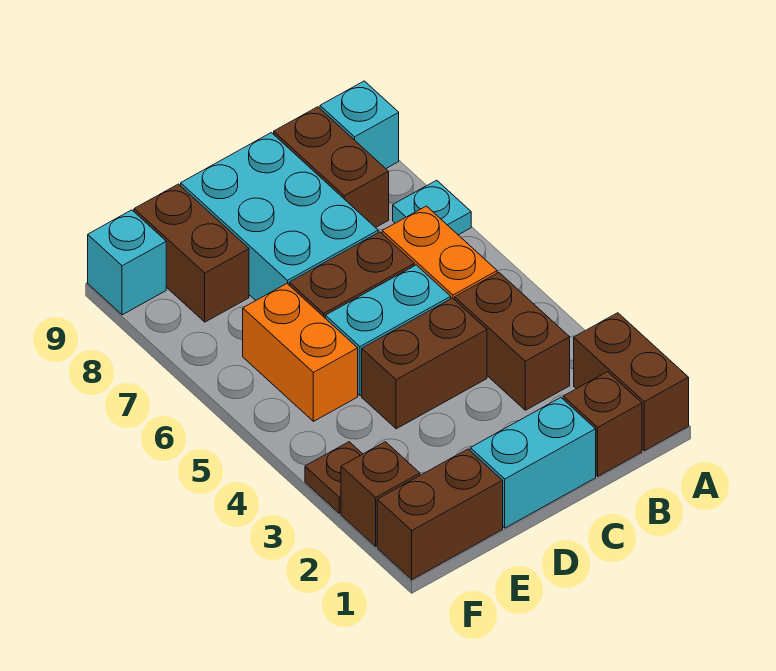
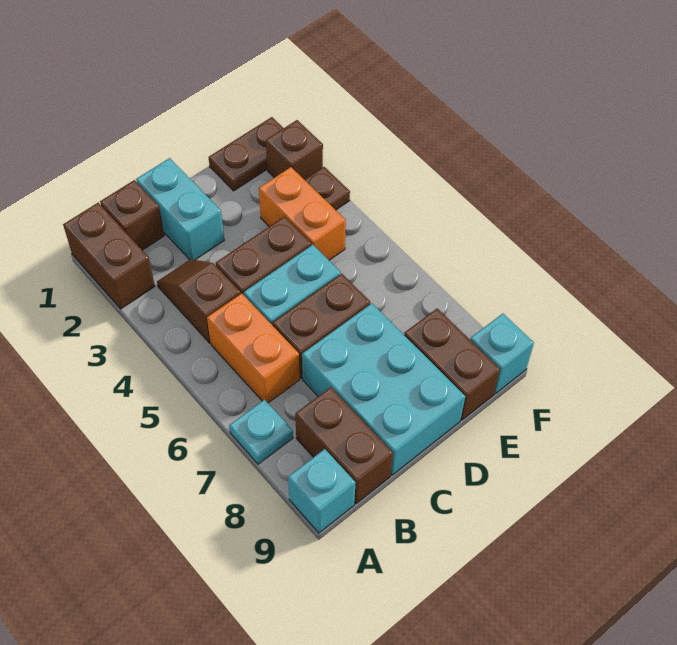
brown 1x2 brick [455,272,570,410] -> brown 1x2 slope [157,259,241,343]
cyan 1x2 brick [470,398,596,528] -> cyan 1x2 brick turned to [136,158,224,260]
brown 1x2 brick [377,449,503,580] -> brown 1x2 plate [209,117,283,191]
orange 1x2 brick [243,284,358,421] -> orange 1x2 brick moved to [259,167,346,260]

